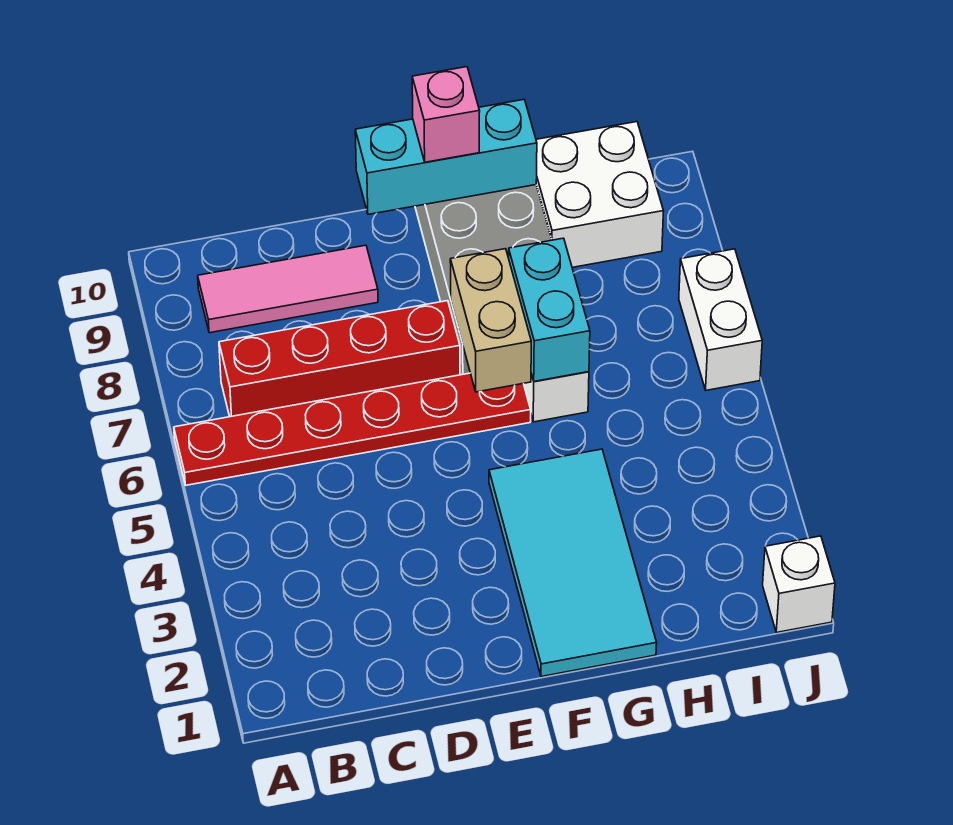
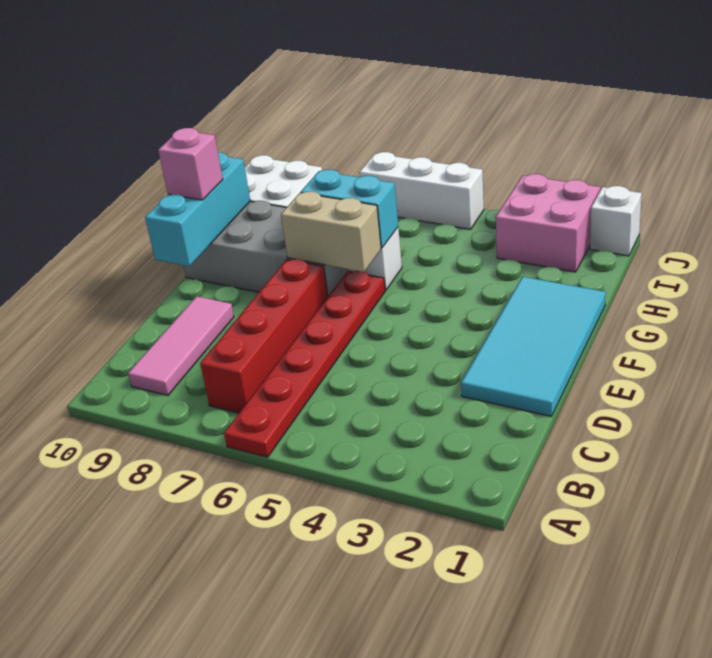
cyan 2x4 tile [489,449,657,677] -> cyan 2x4 tile turned to [461,277,606,416]
none -> pink 2x2 brick [496,174,600,272]
white 1x2 brick [679,249,762,390] -> white 1x3 brick [360,152,484,229]

